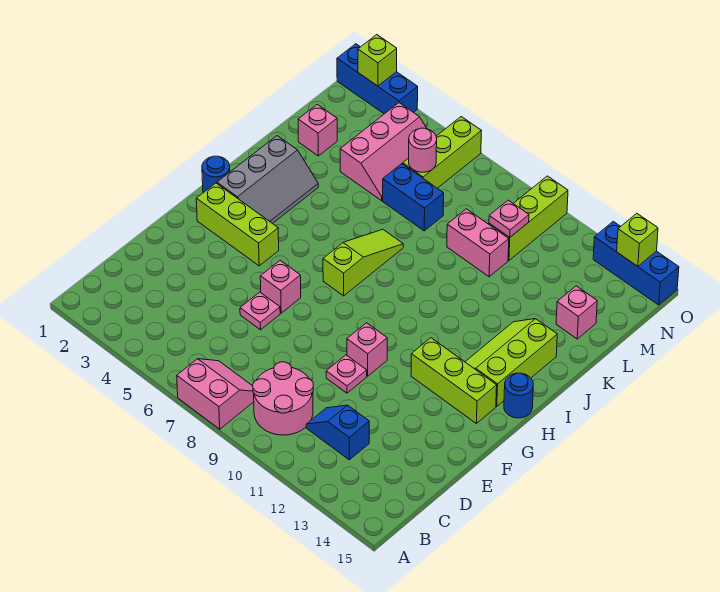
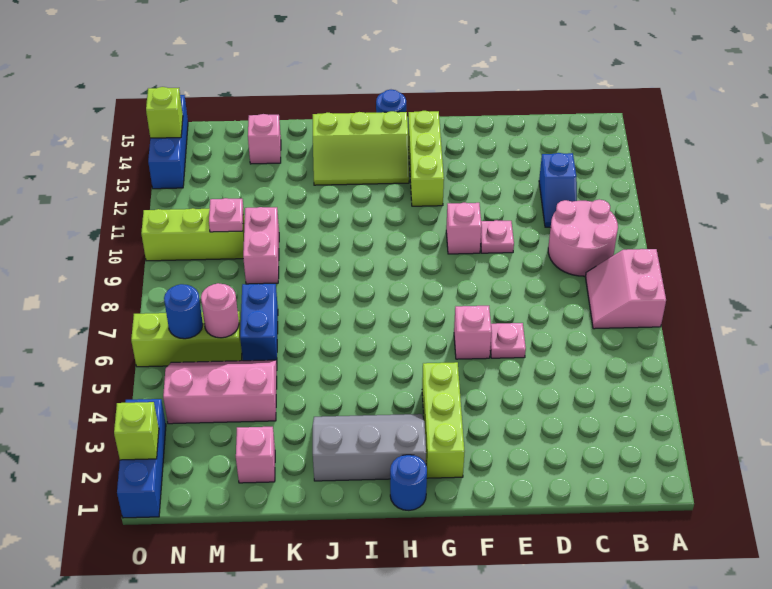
lime 1x3 slope [323,229,403,296] -> none
none -> blue 1x1 round brick [164,284,203,339]

